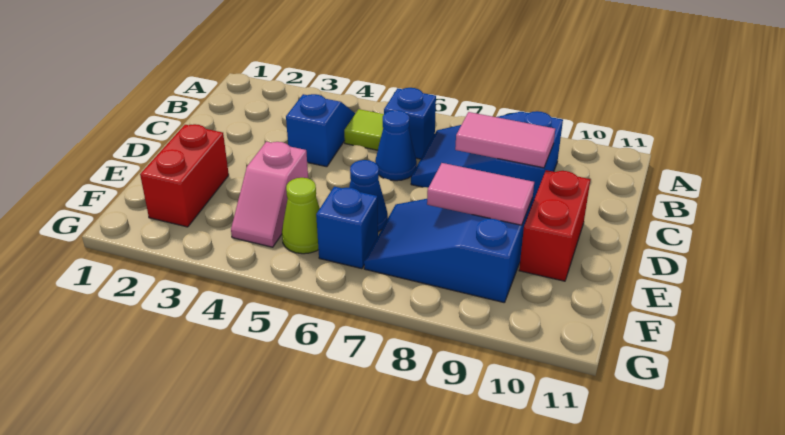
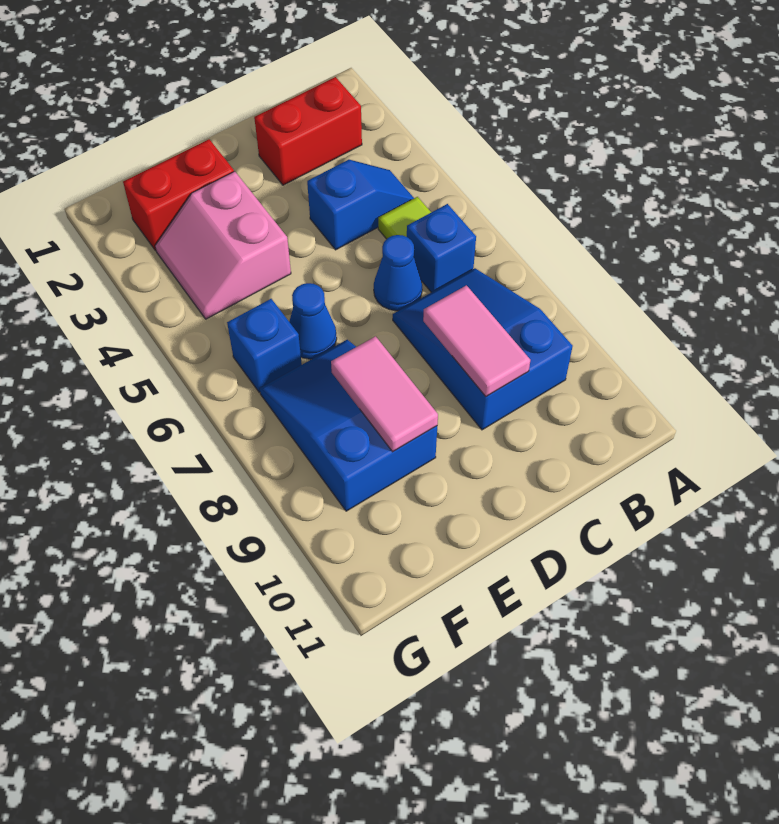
red 1x2 brick [519,170,591,281] -> red 1x2 brick moved to [254,77,362,185]
pink 1x2 slope [231,142,308,247] -> pink 2x2 slope [155,171,291,319]
lime 1x1 cone [282,178,320,254] -> none

